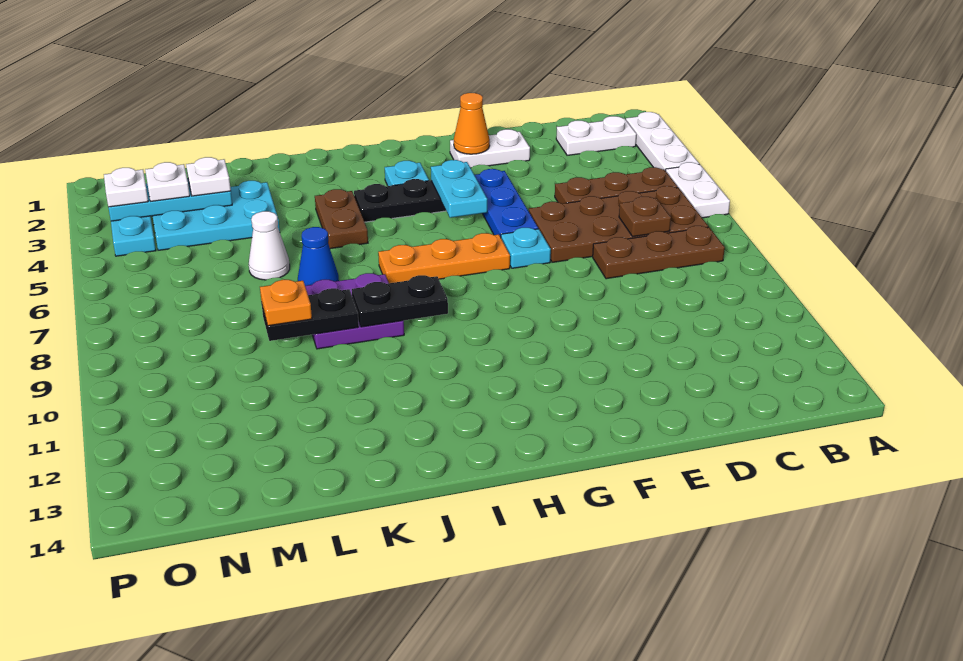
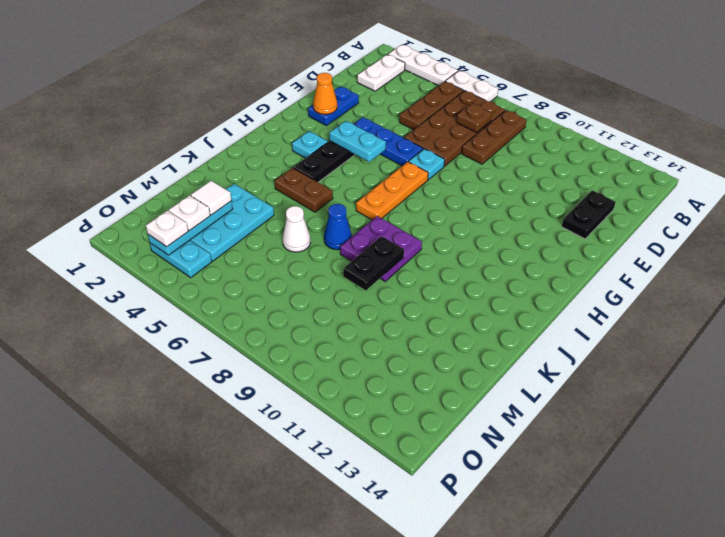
white 1x2 plate [450,129,530,168] -> blue 1x2 plate [308,86,359,126]
black 1x2 plate [352,275,448,327] -> black 1x2 plate moved to [562,190,616,239]
orange 1x1 plate [260,280,312,326] -> none
white 1x1 plate [186,157,231,196] -> white 1x1 tile [191,181,231,215]

